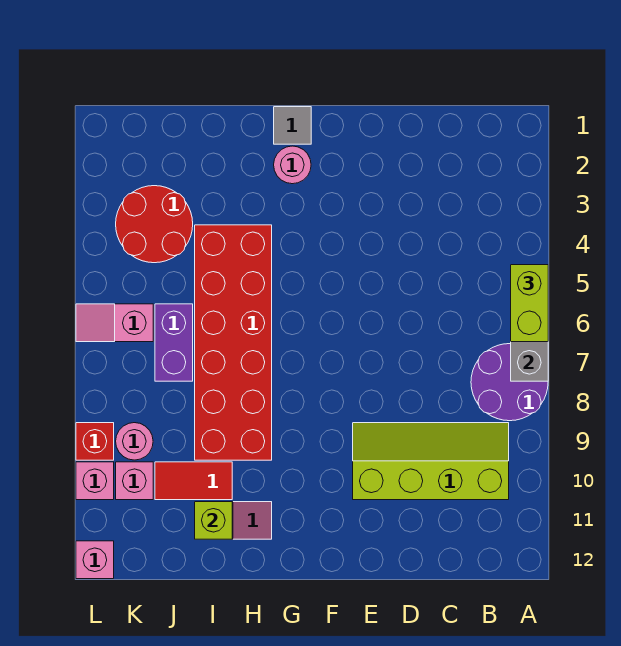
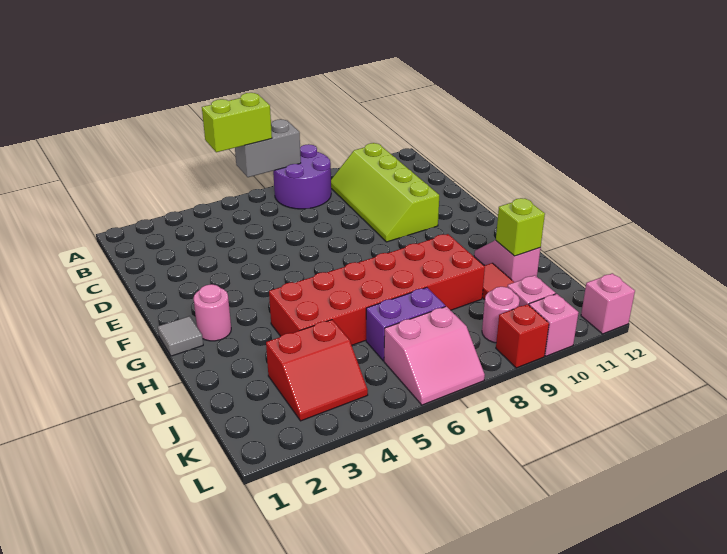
red 2x2 round brick [116,186,193,263] -> red 2x2 slope [266,320,368,421]
pink 1x2 slope [76,304,153,342] -> pink 2x2 slope [384,306,485,405]

